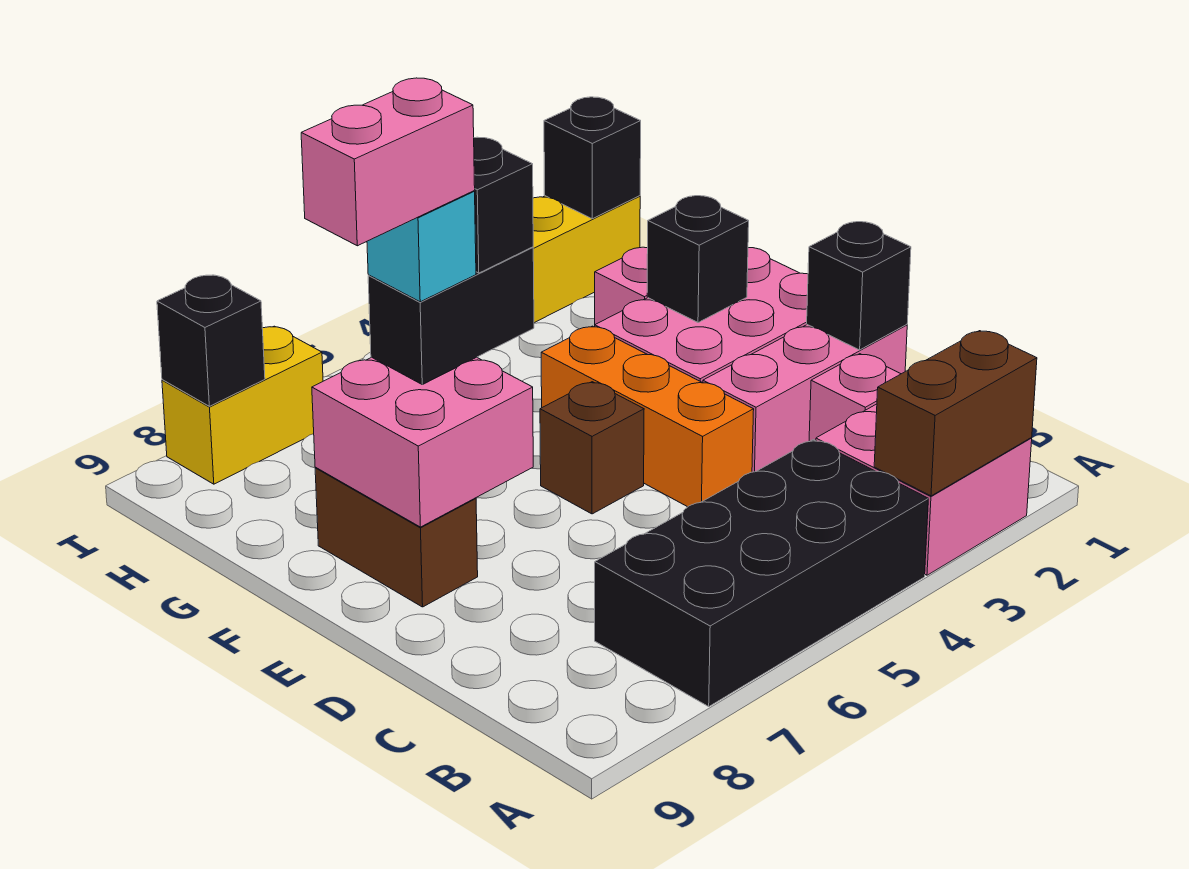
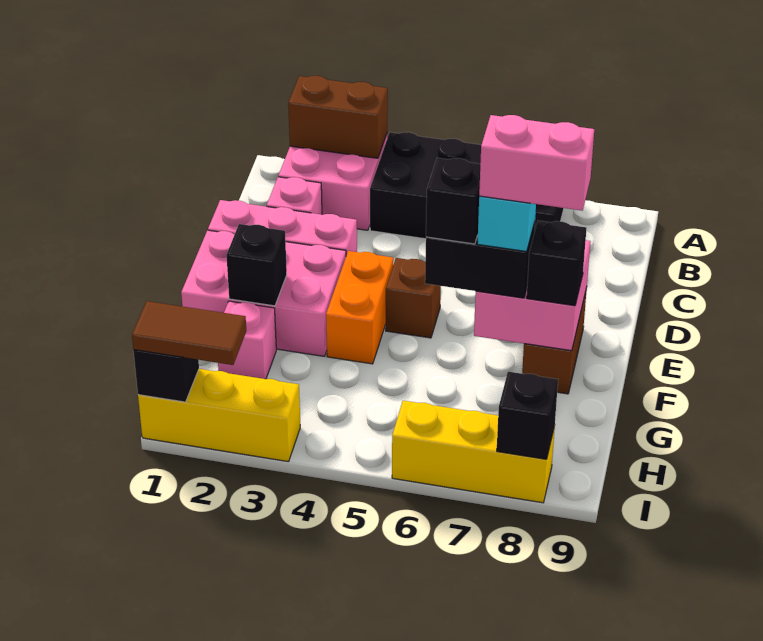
black 1x1 brick [807,222,911,350] -> black 1x1 brick moved to [527,221,586,306]
orange 1x3 brick [541,326,754,507] -> orange 1x2 brick [326,251,393,364]
none -> brown 1x2 tile [132,301,246,365]
yellow 1x2 brick [162,326,323,484] -> yellow 1x3 brick [392,401,555,503]

